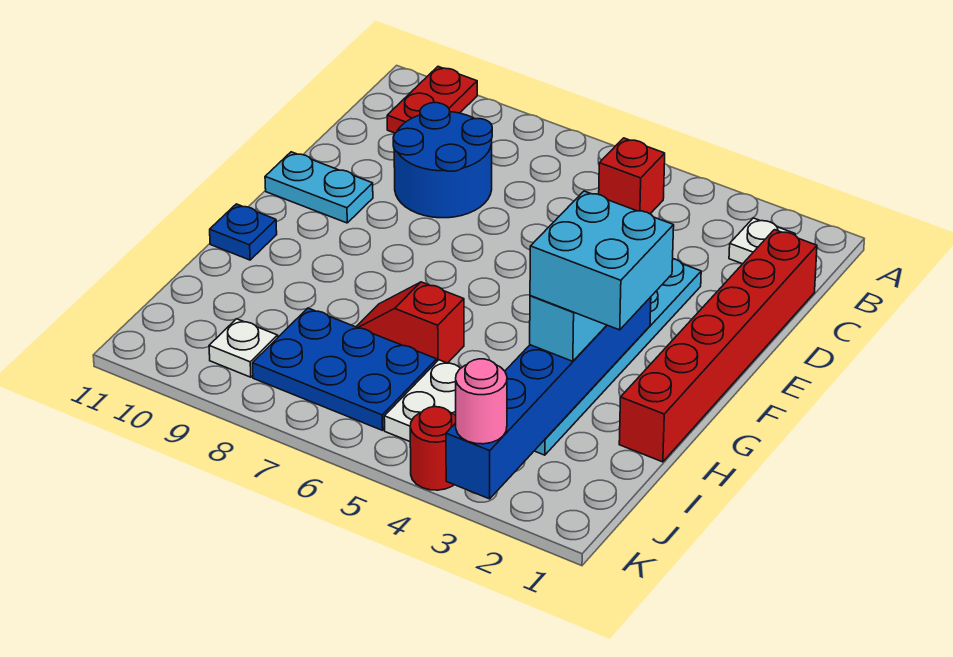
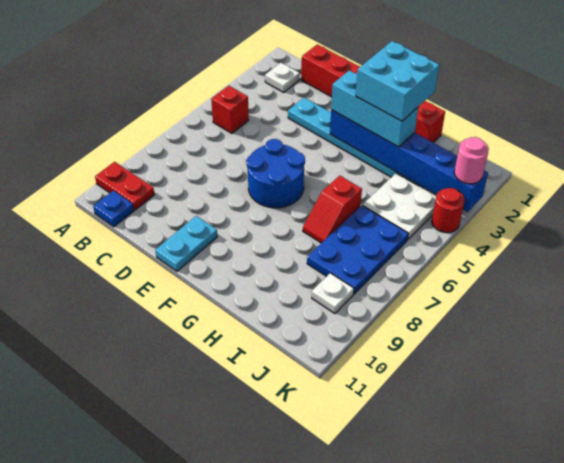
blue 2x2 round brick [393,103,492,218] -> blue 2x2 round brick moved to [247,139,305,208]
blue 1x1 plate [210,204,277,260] -> blue 1x1 plate moved to [93,191,134,227]

